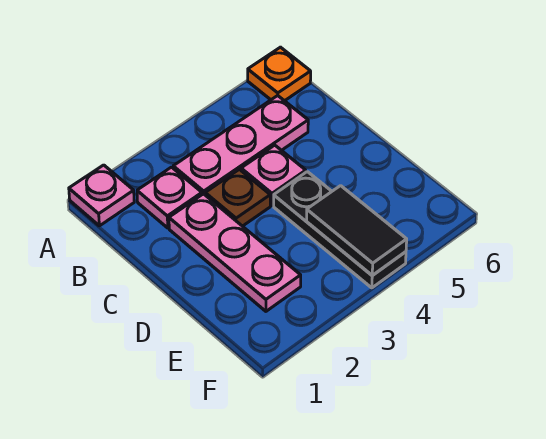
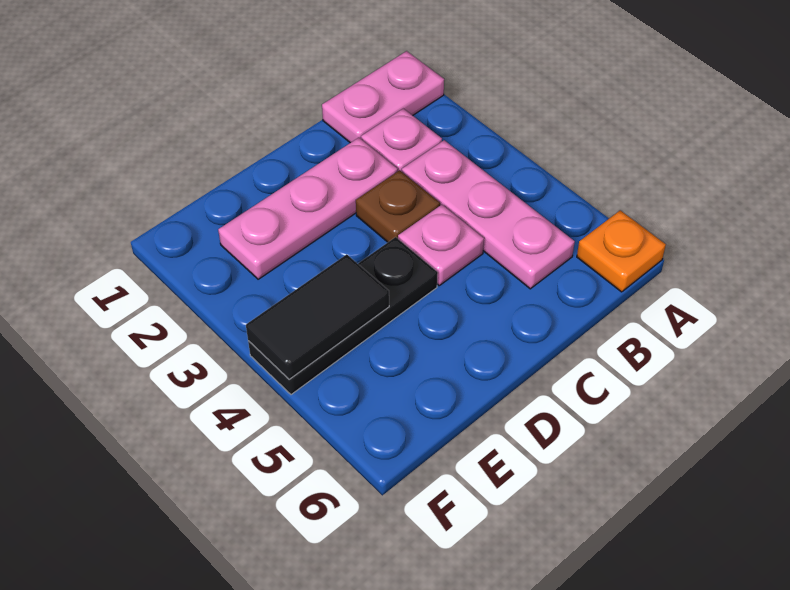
pink 1x1 plate [69,165,134,226] -> pink 1x2 plate [322,51,444,143]

